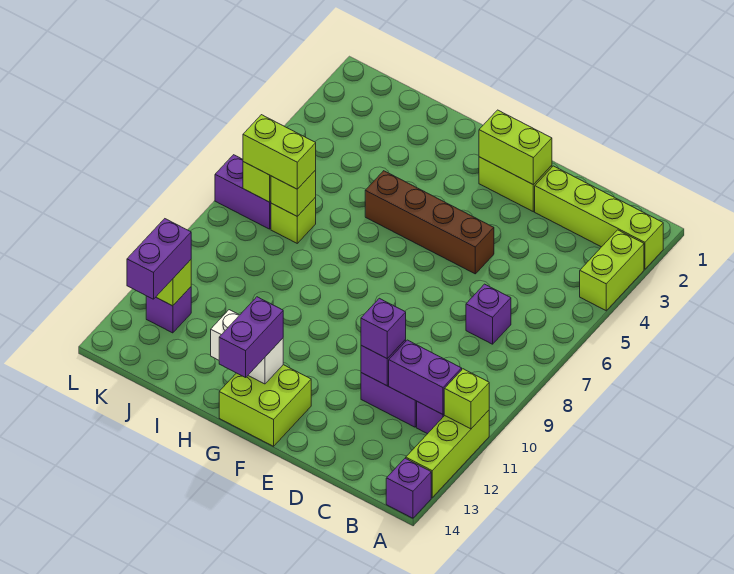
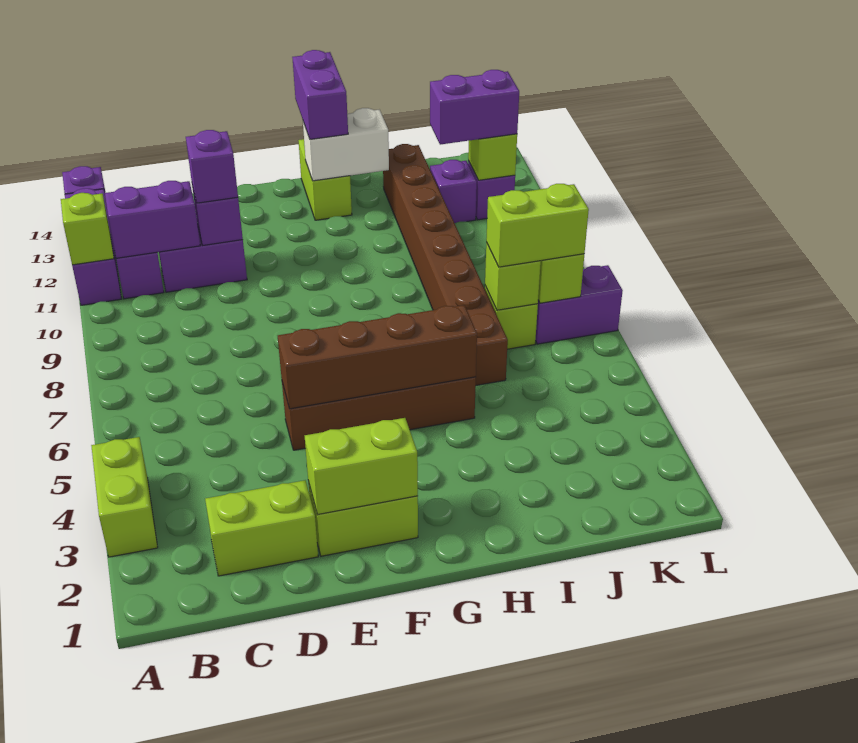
lime 1x4 brick [535,166,663,269] -> lime 1x2 brick [205,480,318,576]
lime 1x3 brick [406,410,489,497] -> purple 1x3 brick [65,188,121,305]
purple 1x1 brick [466,284,511,344] -> purple 1x1 brick moved to [430,160,477,223]
none -> brown 1x4 brick [278,305,477,409]
lime 2x2 brick [219,365,311,446] -> lime 1x2 brick [299,139,352,220]
none -> brown 1x8 brick [383,144,508,385]
purple 1x2 brick [127,219,191,299] -> purple 1x2 brick turned to [430,70,519,145]

